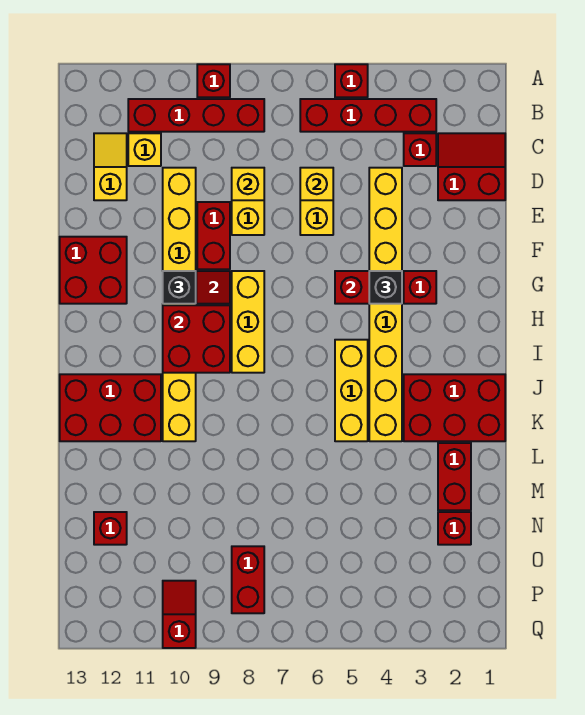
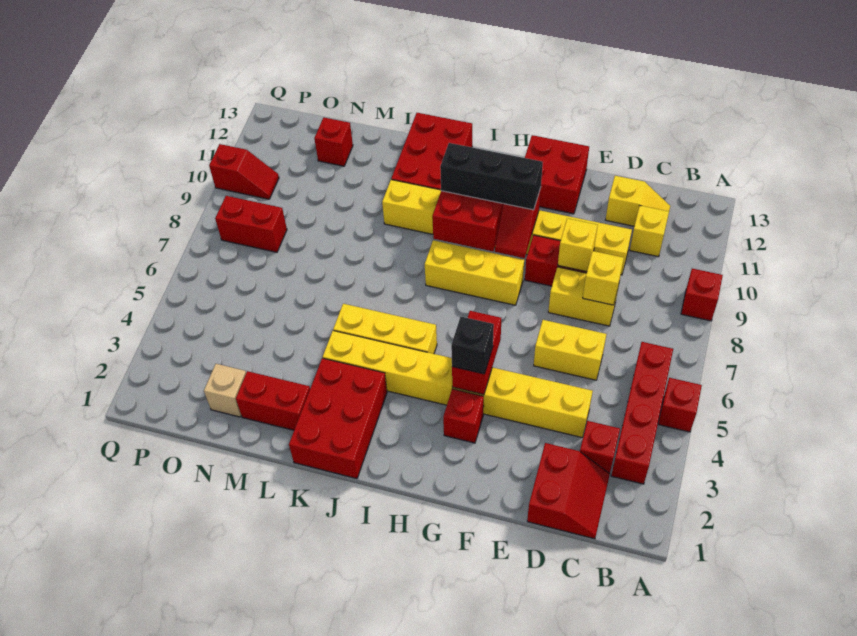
red 1x4 brick [128,99,264,132] -> none
yellow 1x1 brick [300,168,333,200] -> yellow 1x1 brick moved to [558,218,598,272]
black 1x1 brick [163,271,196,304] -> black 1x3 brick [440,143,543,210]
red 1x1 brick [438,512,471,545] -> tan 1x1 brick [204,364,246,417]

